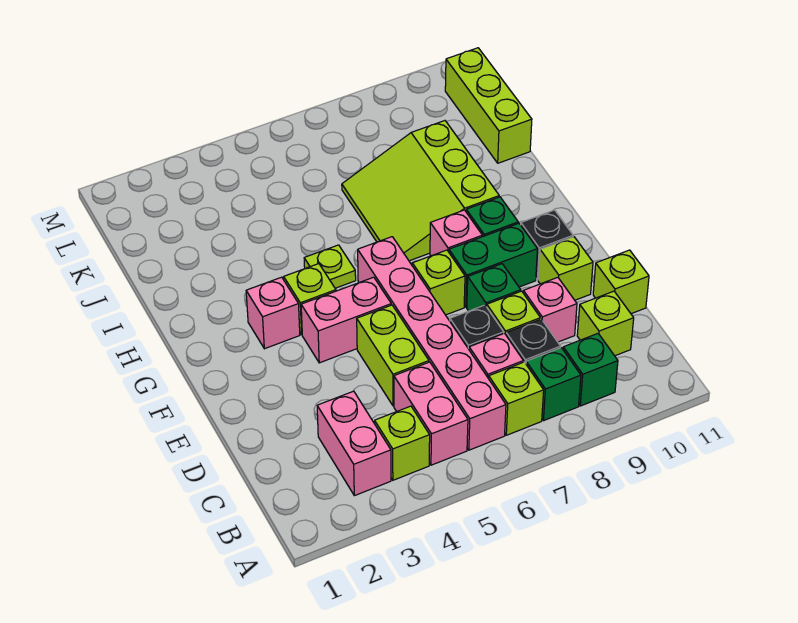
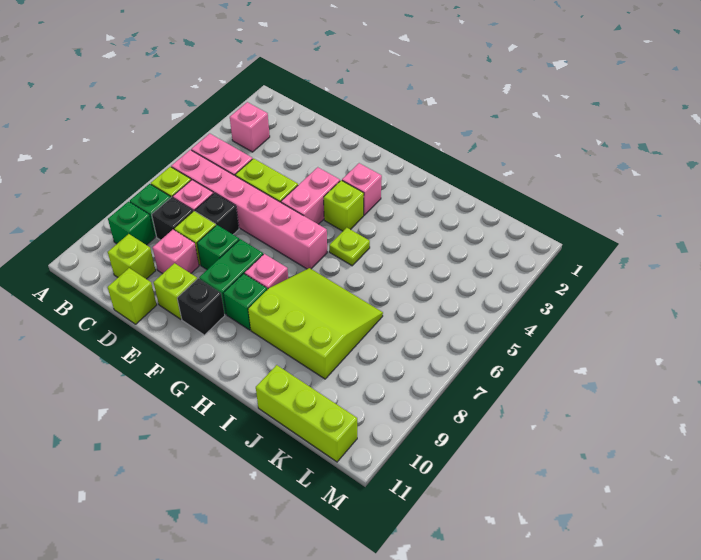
pink 1x2 brick [317,391,391,496] -> pink 1x1 brick [230,102,270,152]
lime 1x1 brick [375,406,430,480] -> none
lime 1x1 brick [412,250,465,315] -> none

